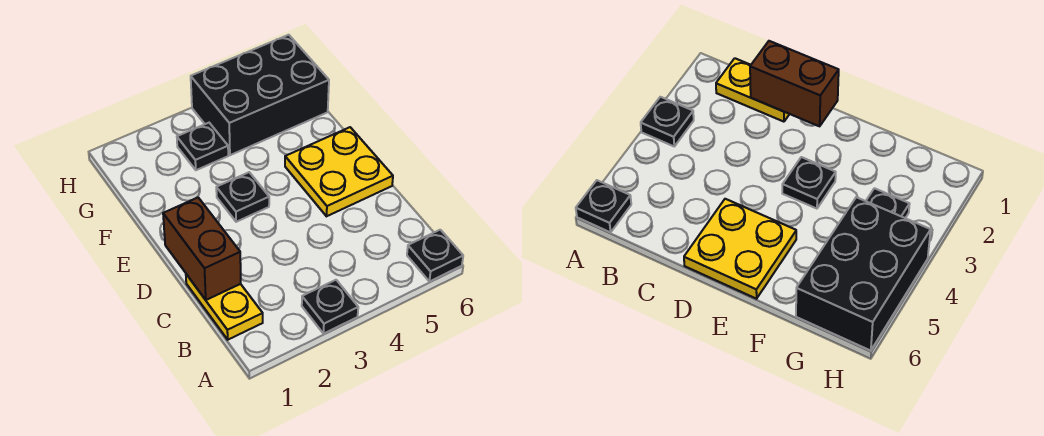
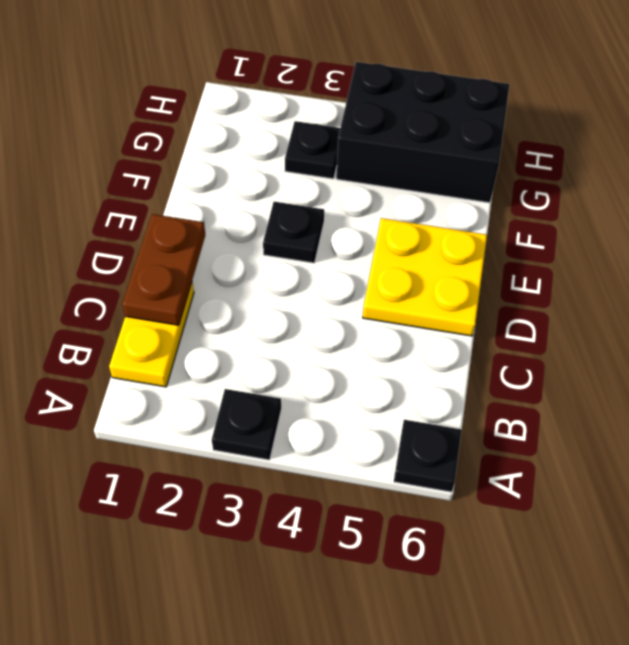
brown 1x2 brick [163,198,241,300] -> brown 1x2 plate [122,214,205,325]

